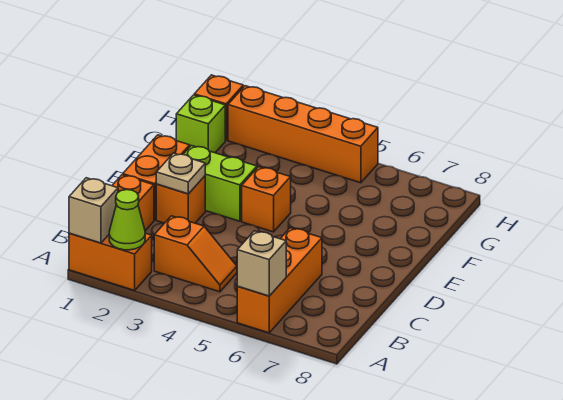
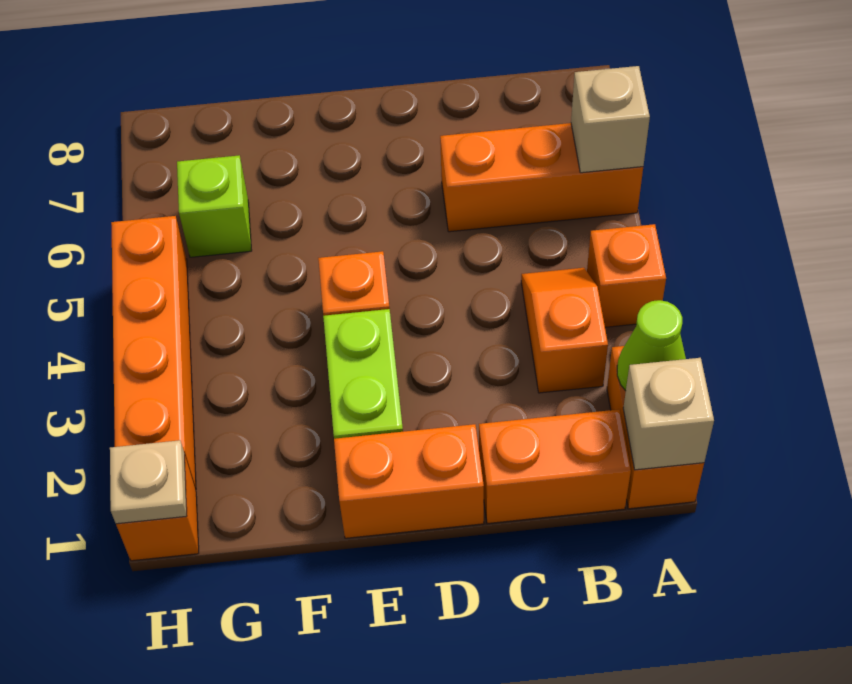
orange 1x1 brick [156,176,205,223] -> orange 1x1 brick moved to [587,224,666,327]
tan 1x1 plate [156,153,205,194] -> tan 1x1 plate moved to [110,440,187,524]
lime 1x1 brick [176,95,225,153] -> lime 1x1 brick moved to [177,155,252,257]

